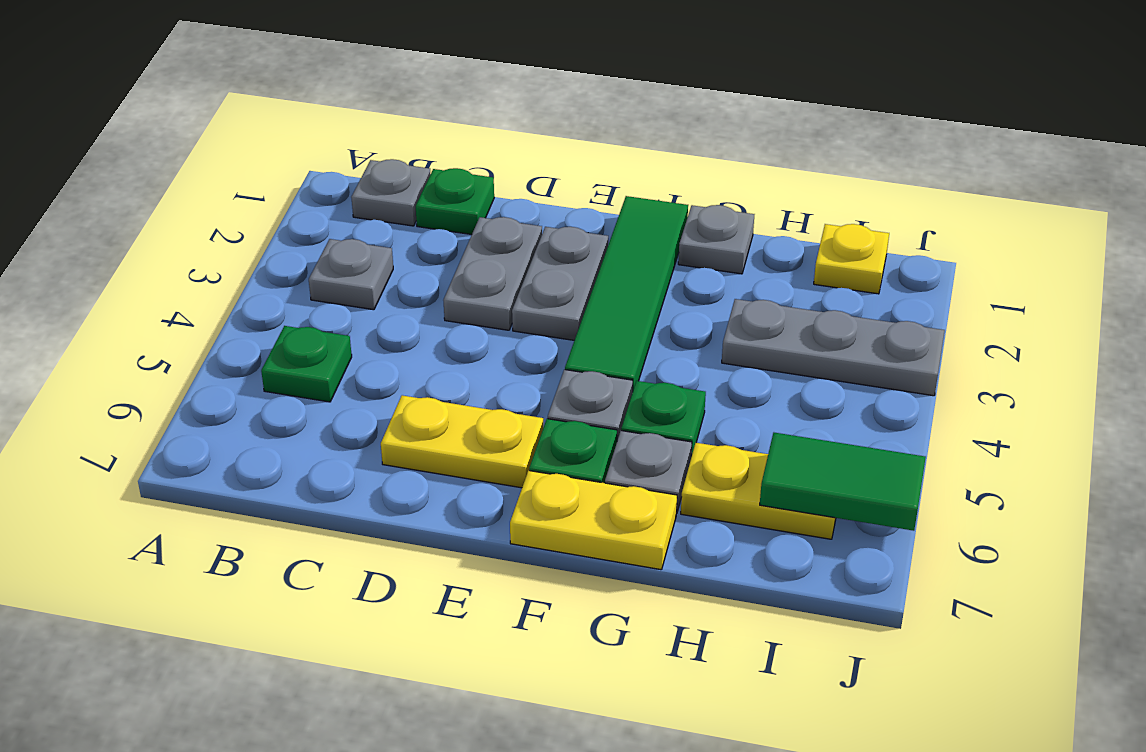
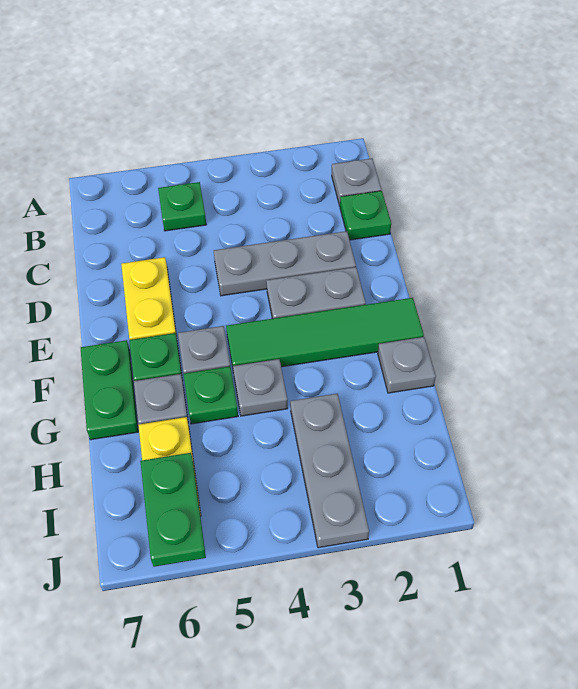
grey 1x1 plate [309,239,393,310] -> grey 1x1 plate moved to [233,359,288,416]
grey 1x2 plate [443,217,542,330] -> grey 1x3 plate [214,231,356,296]
yellow 1x2 plate [510,471,677,570] -> green 1x2 plate [81,340,138,440]
yellow 1x1 plate [814,224,889,294] -> none
green 1x2 tile [760,433,926,531] -> green 1x2 plate [140,453,206,567]

